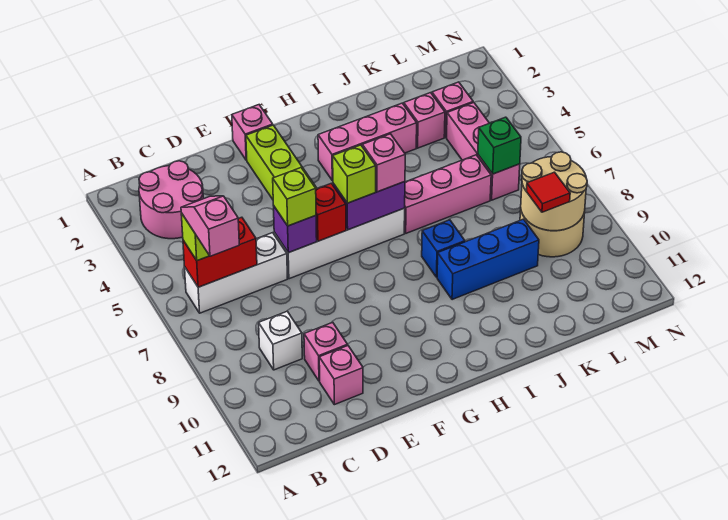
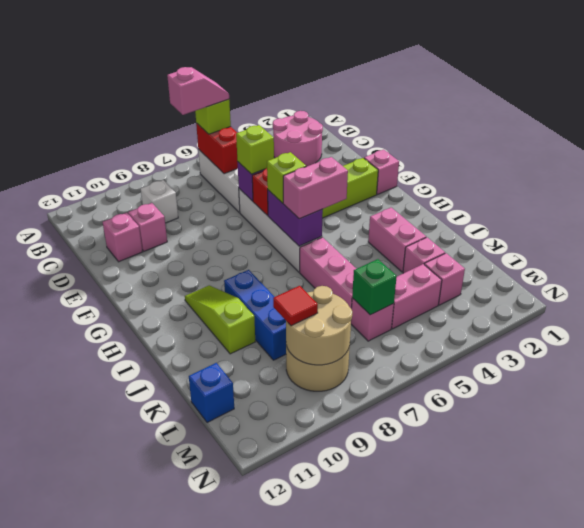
pink 1x3 brick [318,103,417,180] -> pink 1x2 brick [368,208,426,272]
pink 1x1 brick [362,134,405,192] -> pink 1x2 brick [283,157,348,219]
none -> lime 1x3 slope [185,285,255,354]
blue 1x1 brick [422,220,465,277] -> blue 1x1 brick moved to [189,363,234,423]

